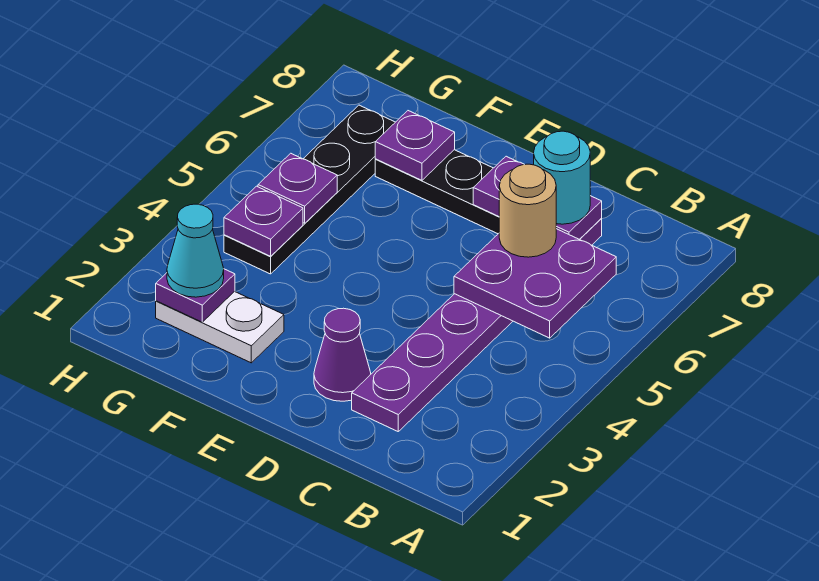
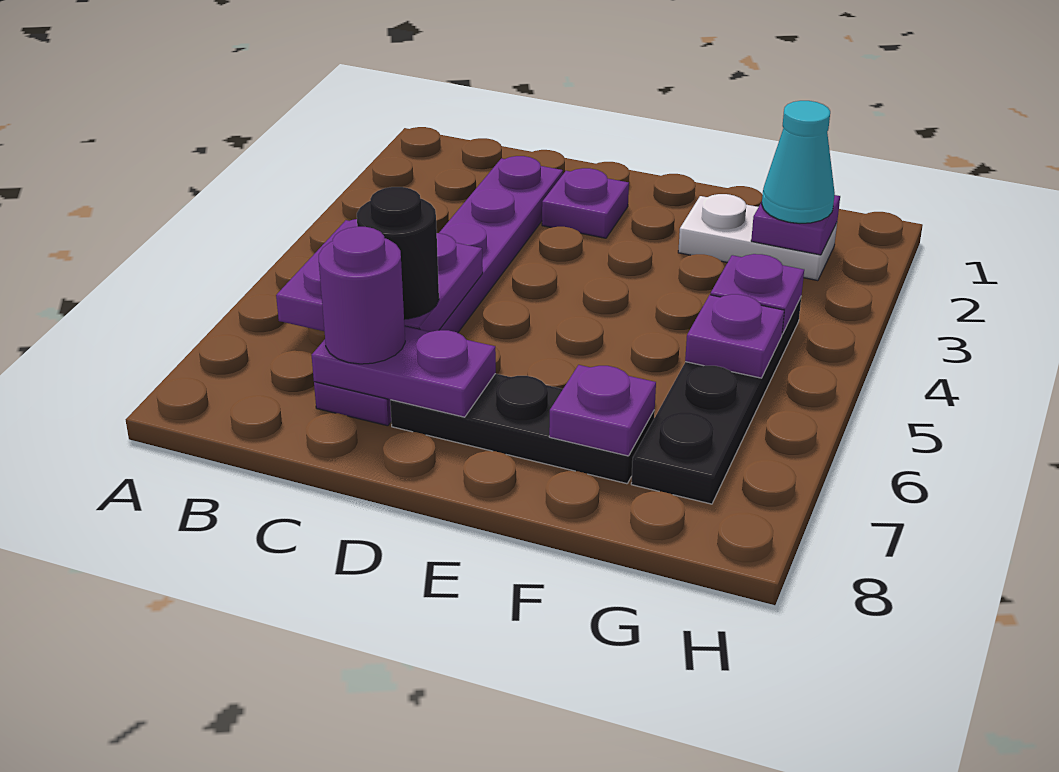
tan 1x1 round brick [499,164,556,257] -> black 1x1 round brick [357,187,439,319]
cyan 1x1 round brick [534,131,590,224] -> purple 1x1 round brick [319,227,405,364]
purple 1x1 cone [314,308,371,401] -> purple 1x1 plate [542,168,629,238]

